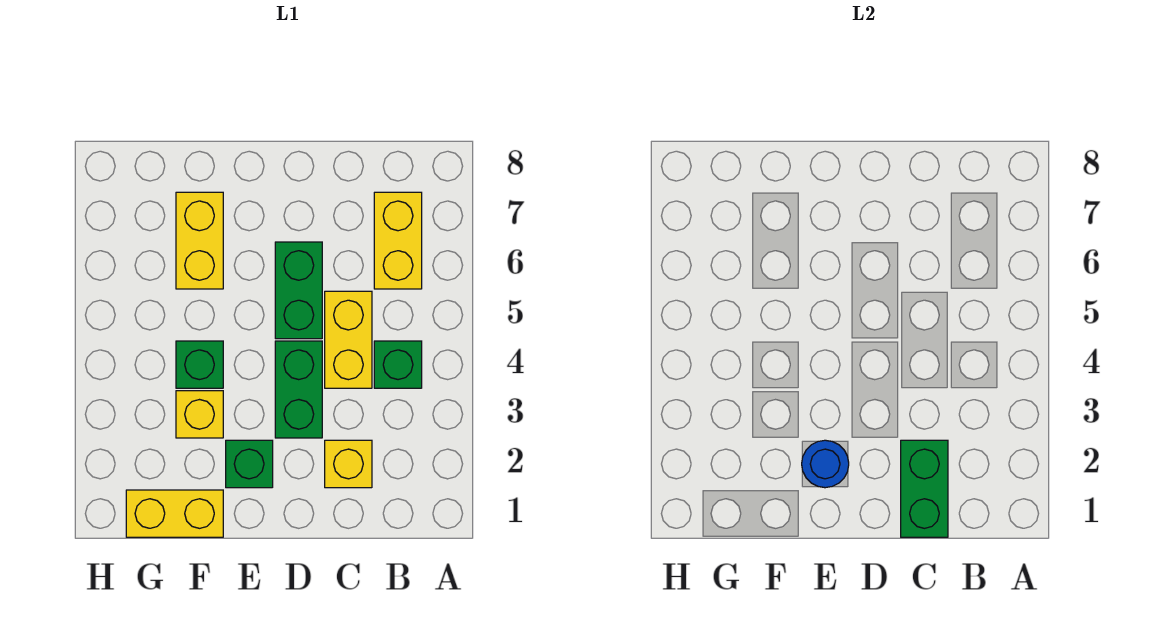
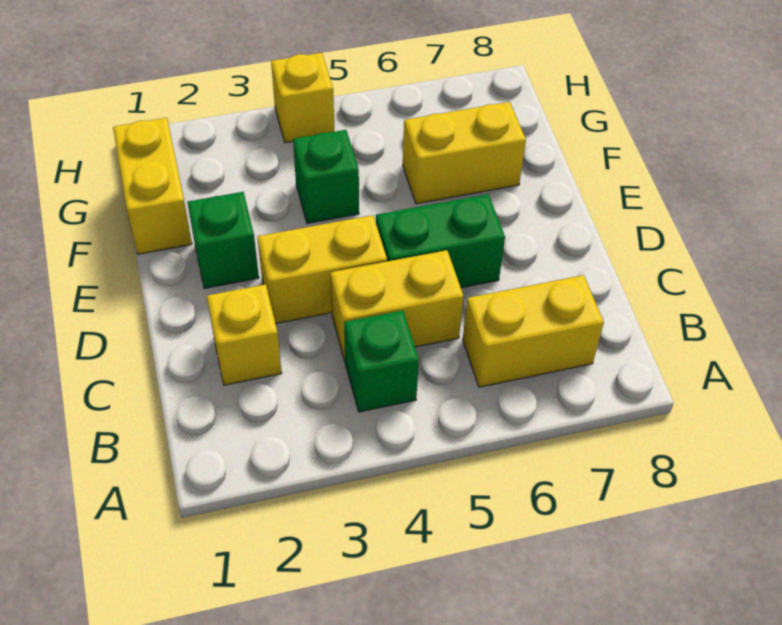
green 1x2 brick [901,440,948,537] -> none
green 1x2 brick [275,341,322,438] -> yellow 1x2 brick [257,215,387,324]
blue 1x1 round brick [802,440,849,488] -> none
yellow 1x1 brick [176,391,223,438] -> yellow 1x1 brick moved to [271,53,334,143]

